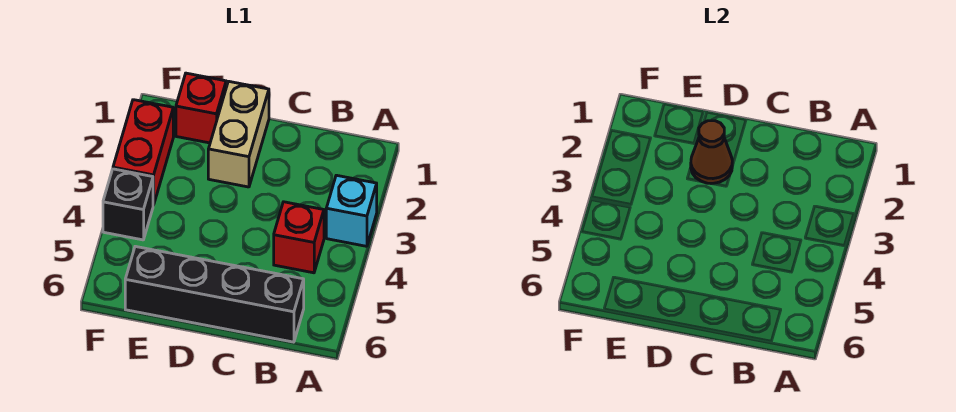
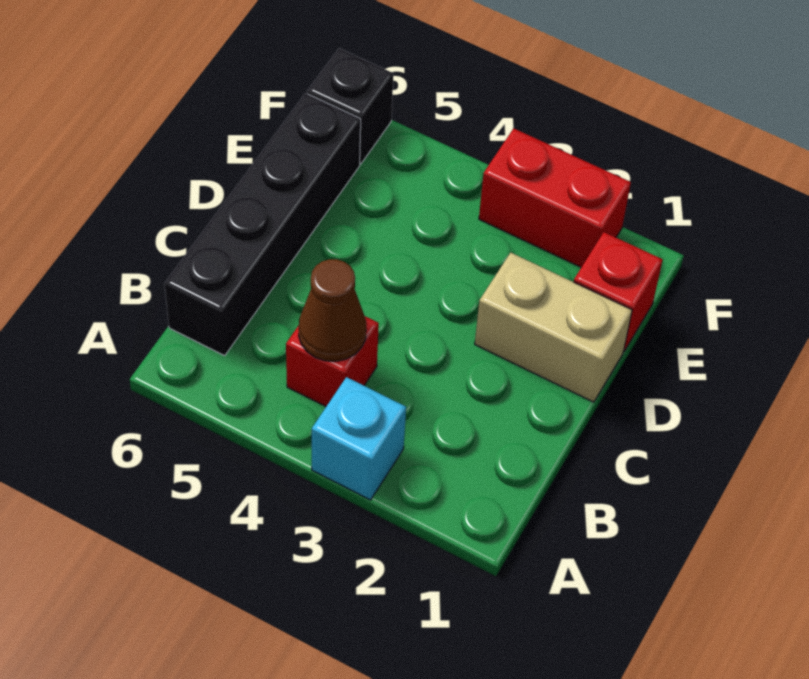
brown 1x1 cone [691,121,732,184] -> brown 1x1 cone moved to [299,259,366,361]
black 1x1 brick [103,169,153,240] -> black 1x1 brick moved to [307,48,394,164]

